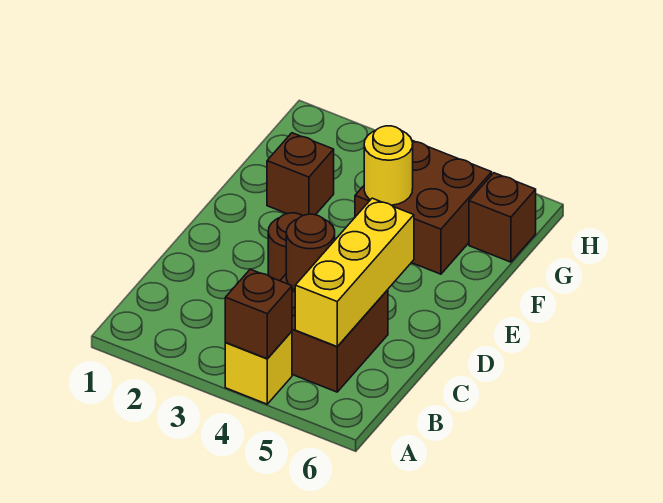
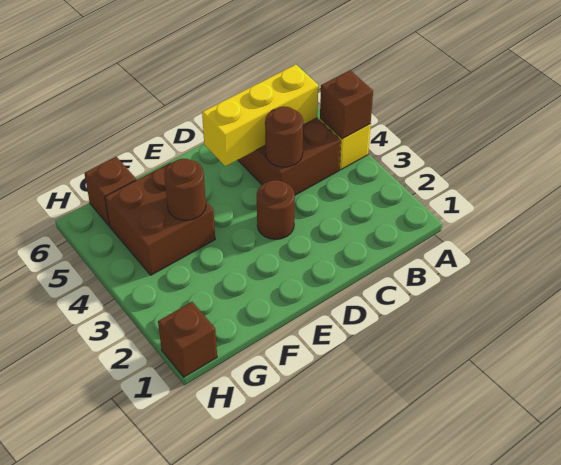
brown 1x1 brick [267,133,334,216] -> brown 1x1 brick moved to [158,302,217,377]
yellow 1x1 round brick [364,126,413,205] -> brown 1x1 round brick [164,159,206,220]

